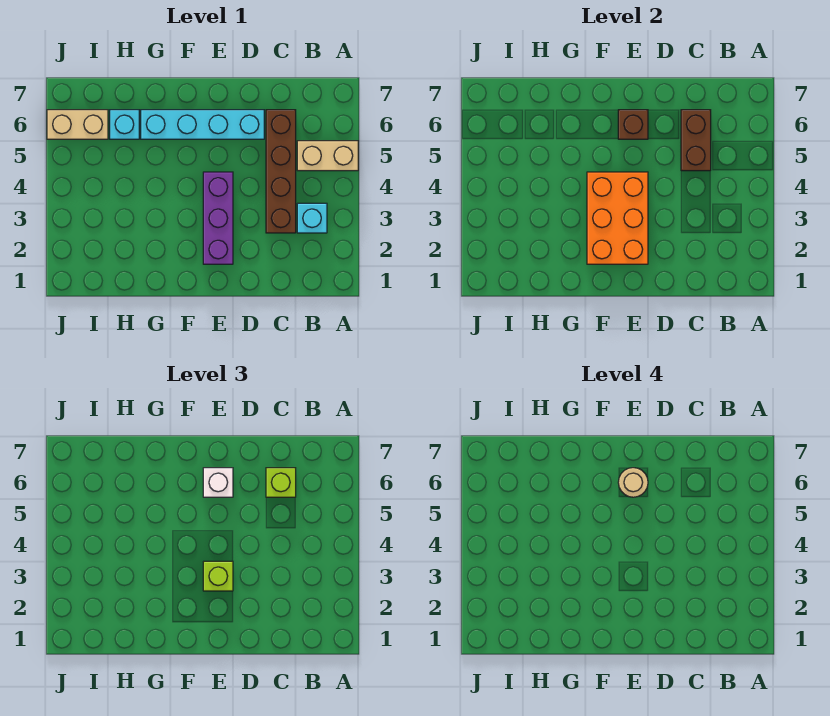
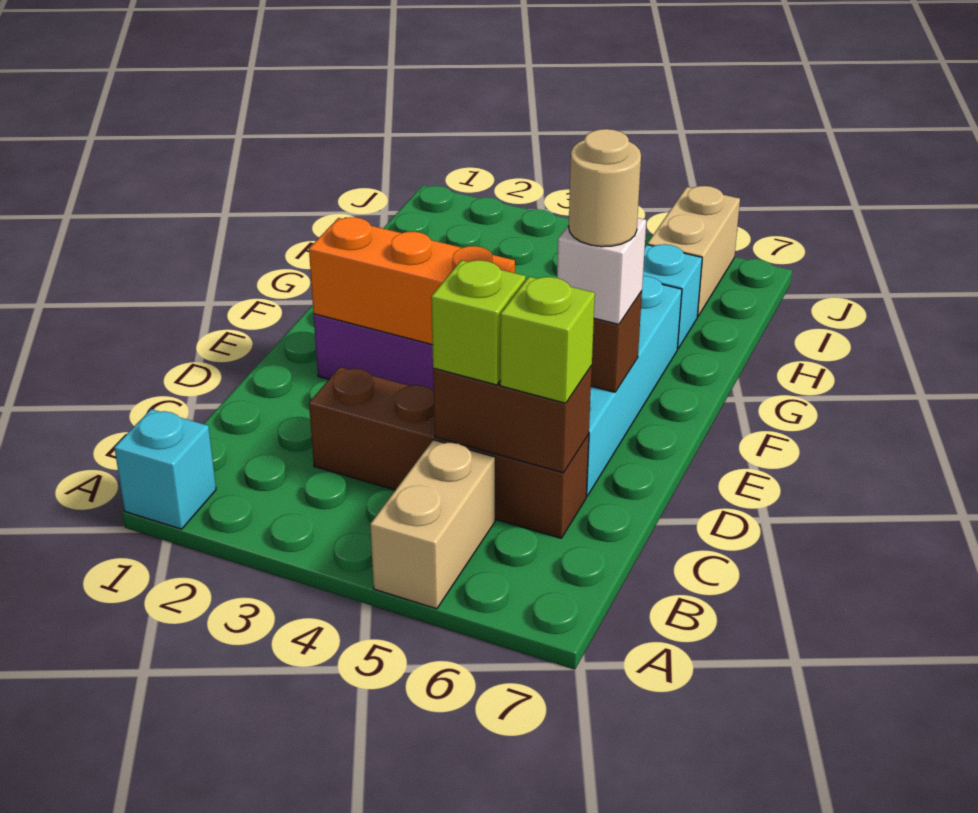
cyan 1x1 brick [297,203,327,233] -> cyan 1x1 brick moved to [114,409,216,529]
orange 2x3 brick [587,172,648,264] -> orange 1x3 brick [309,217,515,345]
lime 1x1 brick [203,561,233,591] -> lime 1x1 brick moved to [431,260,526,385]

